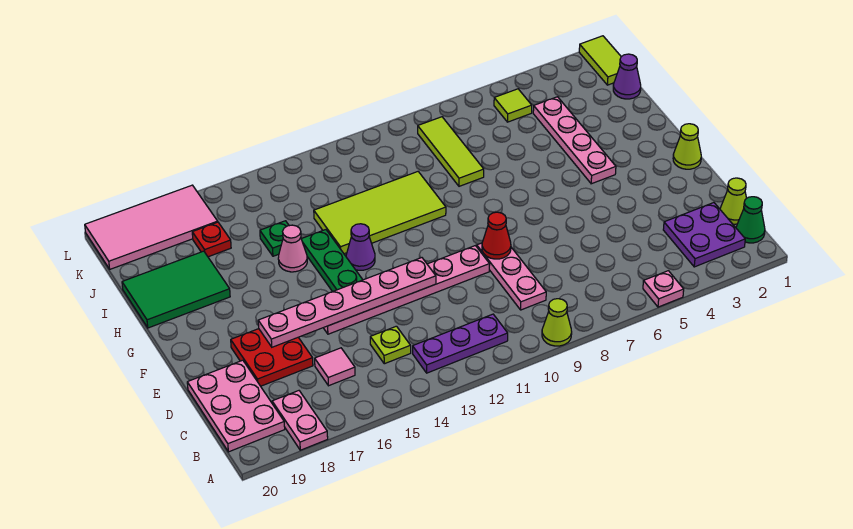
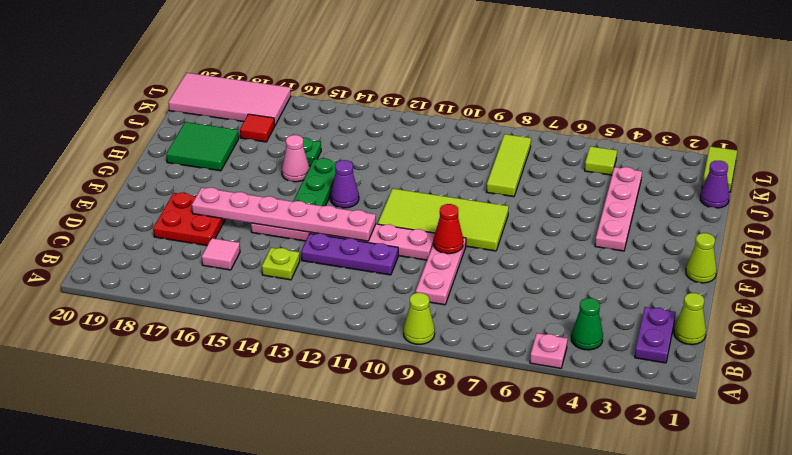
pink 1x2 plate [272,391,328,450] -> none
green 1x1 cone [736,197,765,243] -> green 1x1 cone moved to [571,298,603,350]
purple 2x2 plate [663,203,745,267] -> purple 1x2 plate [635,307,676,363]
purple 1x3 plate [413,314,508,373] -> purple 1x3 plate moved to [301,234,398,275]
pink 2x3 plate [187,360,285,452] -> none
lime 2x4 tile [314,172,446,254] -> lime 2x4 tile moved to [378,189,509,251]
green 2x3 tile [122,251,230,328] -> green 2x2 tile [166,122,239,171]
red 1x1 plate [192,222,231,257] -> red 1x1 tile [240,114,275,142]

